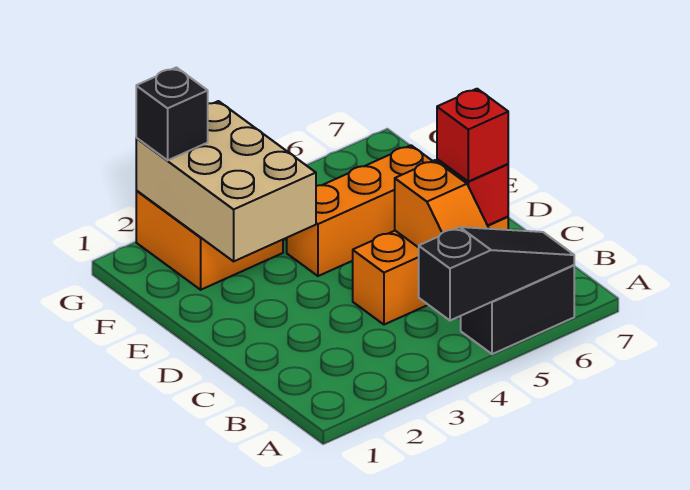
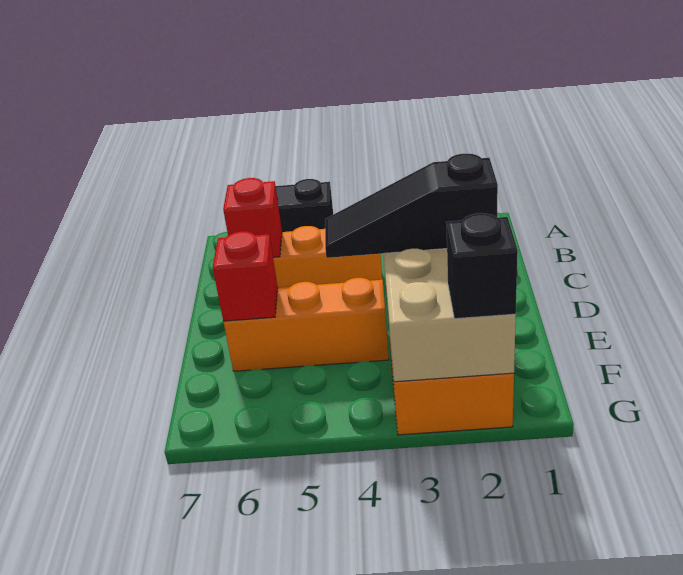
black 1x3 slope [419,227,574,320] -> black 1x3 slope moved to [325,154,498,258]
orange 1x2 slope [395,160,489,248] -> none
red 1x1 brick [437,89,508,181] -> red 1x1 brick moved to [213,231,278,321]

